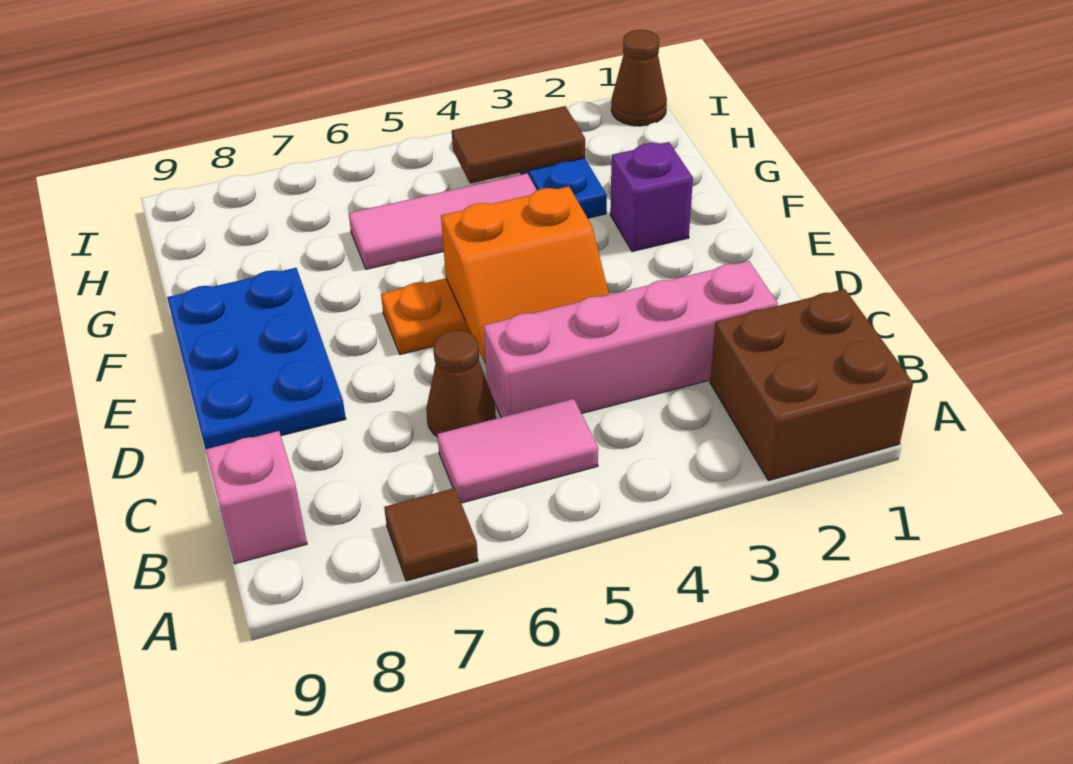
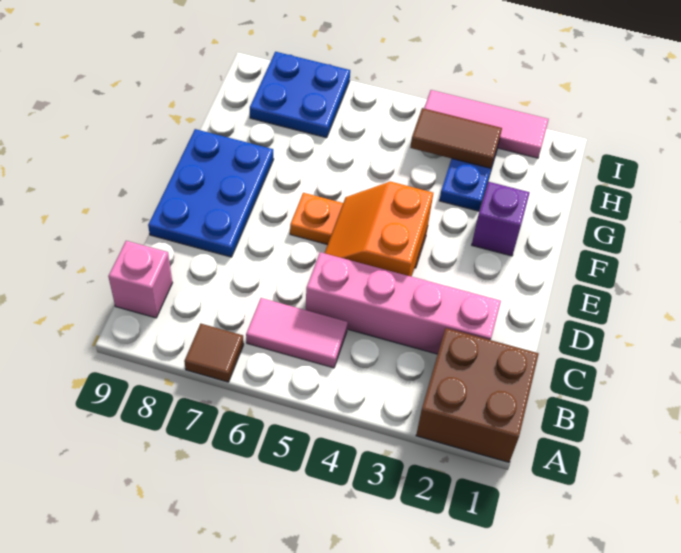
brown 1x1 cone [426,330,496,437] -> none
orange 2x2 slope [441,186,609,364] -> orange 2x2 slope turned to [325,182,433,277]
pink 1x3 tile [349,174,537,269] -> pink 1x3 tile moved to [424,90,549,158]
none -> blue 2x2 plate [250,52,350,138]
brown 1x1 cone [611,30,667,126] -> none

